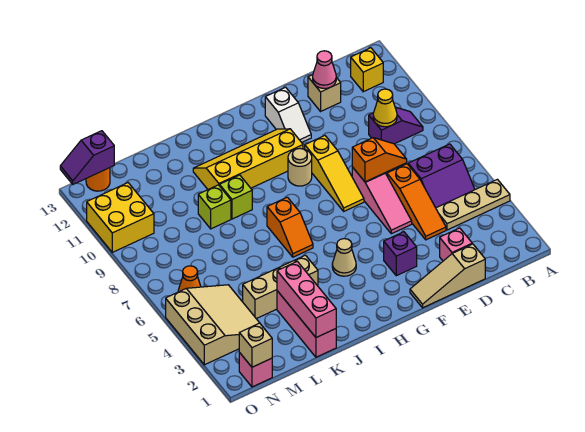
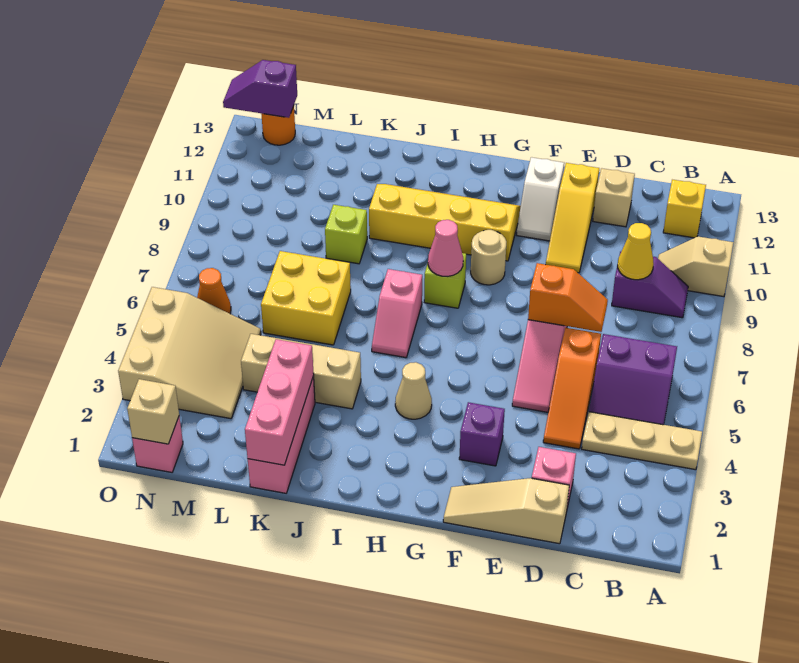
none -> tan 1x2 slope [658,237,734,297]
pink 1x1 cone [313,51,336,88] -> pink 1x1 cone moved to [428,220,463,276]
yellow 1x3 slope [305,136,364,211] -> yellow 1x3 slope moved to [546,163,599,273]
orange 1x2 slope [267,197,313,257] -> pink 1x2 slope [372,269,422,358]
lime 1x1 brick [220,175,252,219] -> lime 1x1 brick moved to [424,253,466,308]
yellow 2x2 brick [87,183,154,252] -> yellow 2x2 brick moved to [261,251,351,345]

